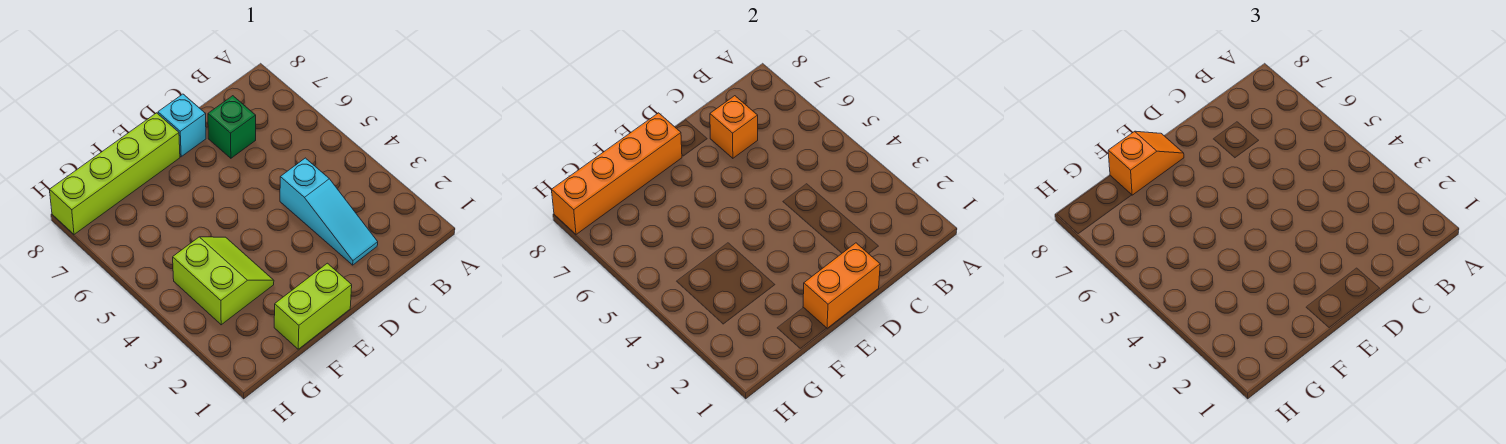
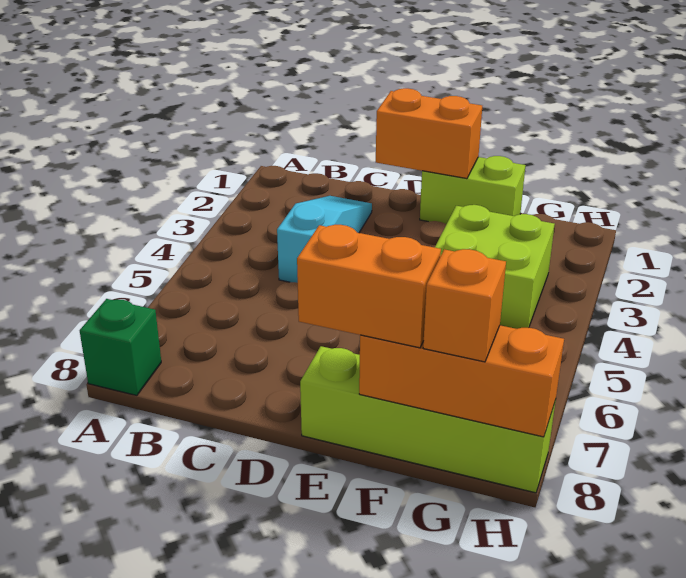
green 1x1 brick [208,96,256,158] -> green 1x1 brick moved to [80,299,161,395]
orange 1x1 brick [710,96,758,158] -> orange 1x1 brick moved to [423,249,506,362]
cyan 1x1 brick [158,94,206,157] -> none
orange 1x4 brick [552,113,682,234] -> orange 1x3 brick [359,325,564,437]
orange 1x2 slope [1108,131,1184,195] -> orange 1x2 brick [297,225,441,348]
lime 2x2 slope [173,237,274,325] -> lime 2x2 brick [435,205,555,329]

